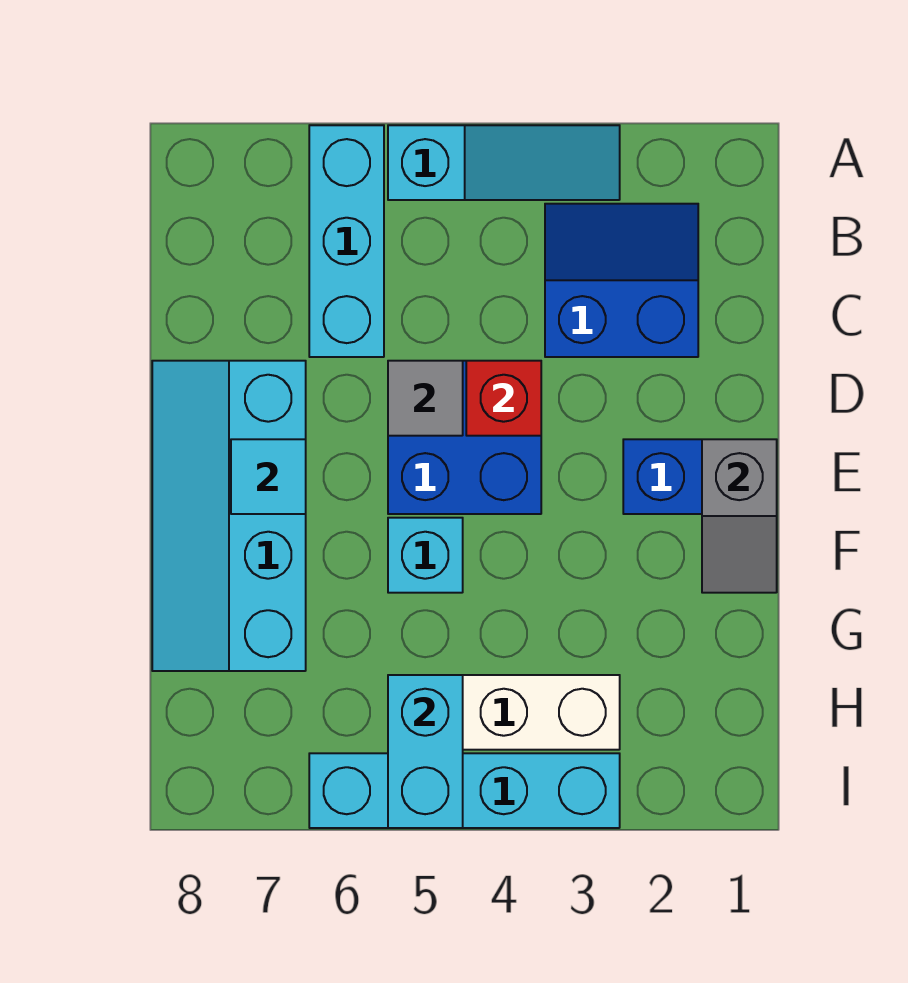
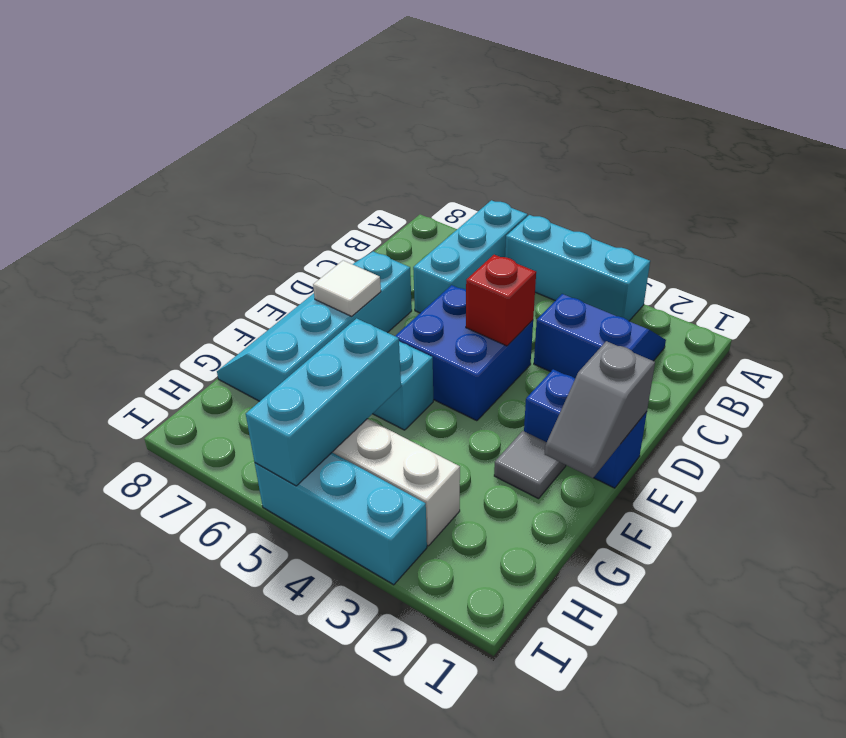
cyan 1x3 slope [388,125,620,200] -> cyan 1x3 brick [505,215,650,321]
grey 1x1 tile [388,361,463,436] -> grey 1x1 tile moved to [494,431,566,499]
cyan 1x1 tile [231,439,306,514] -> white 1x1 tile [313,260,381,316]
cyan 1x2 brick [388,675,463,828] -> cyan 1x3 brick [246,318,401,486]
cyan 1x4 brick [309,753,620,828] -> cyan 1x3 brick [255,453,427,585]

